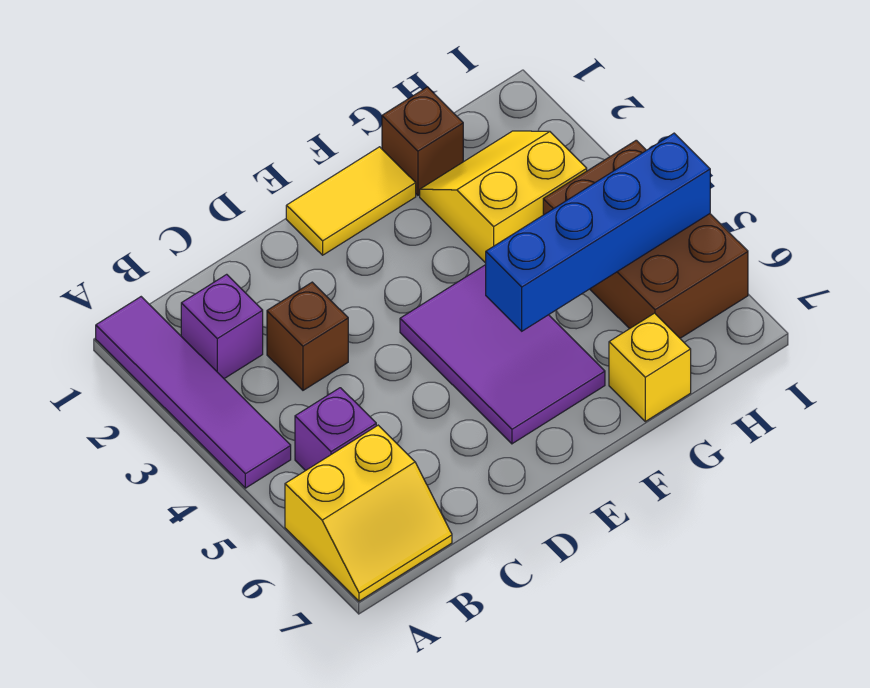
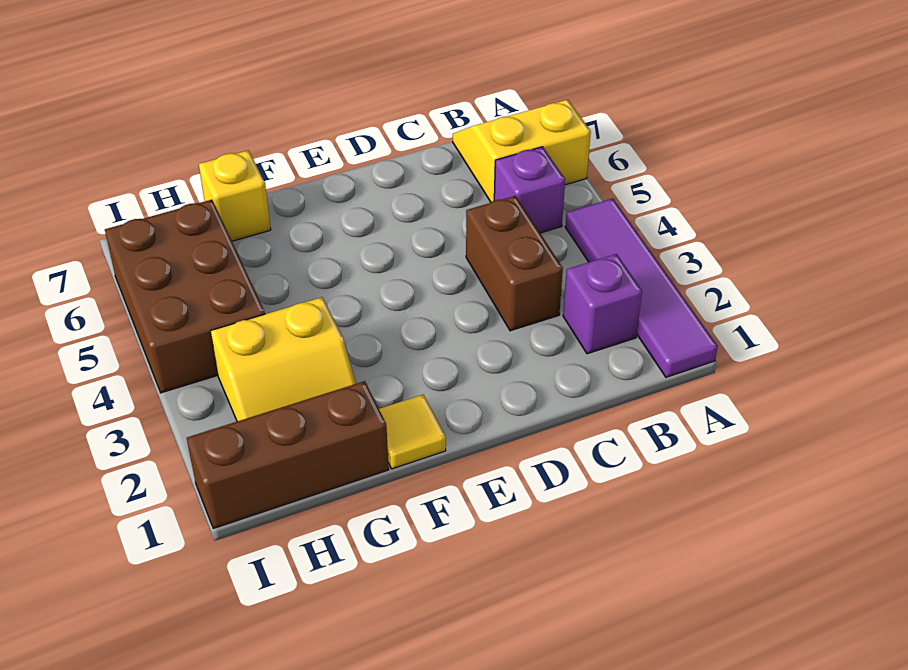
brown 1x1 brick [267,282,348,390] -> brown 1x2 brick [466,196,563,331]
yellow 1x2 tile [286,147,416,255] -> yellow 1x1 tile [379,395,446,469]
purple 2x3 tile [400,265,605,444] -> none
blue 1x4 brick [486,133,710,331] -> none
brown 1x1 brick [382,87,463,195] -> brown 1x3 brick [187,381,389,529]

